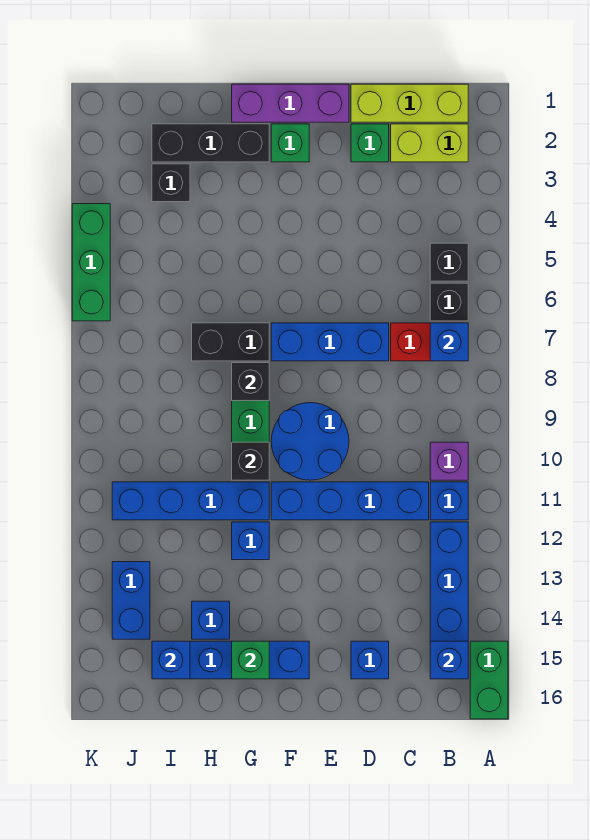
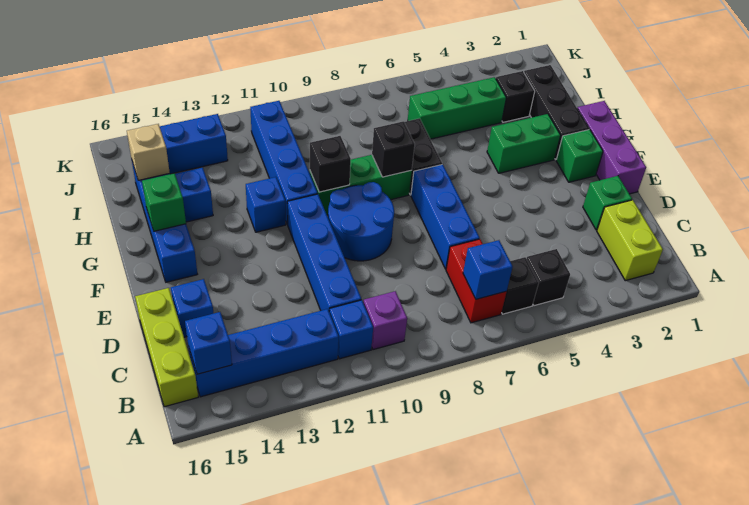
green 1x2 brick [470,641,508,719] -> green 1x2 brick moved to [487,114,561,173]
lime 1x3 brick [351,84,468,122] -> lime 1x3 brick moved to [135,288,198,407]
blue 1x1 brick [152,641,190,679] -> tan 1x1 brick [127,124,170,180]
green 1x3 brick [72,204,110,321] -> green 1x3 brick moved to [408,77,506,139]

